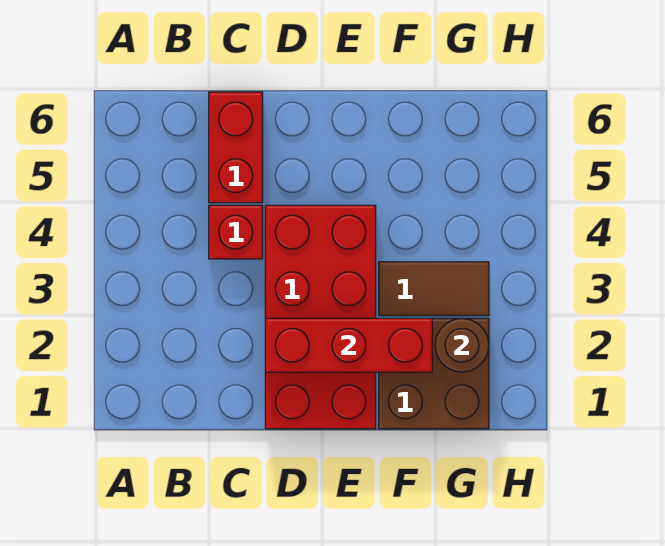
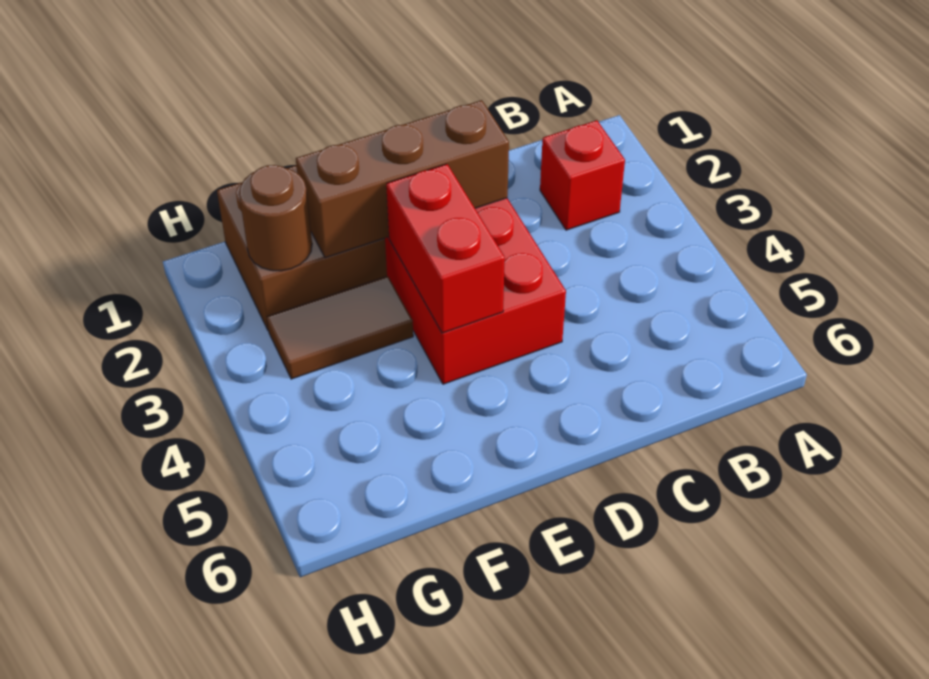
red 1x1 brick [209,205,263,259] -> red 1x1 brick moved to [540,120,625,230]
red 1x2 brick [209,92,263,203] -> red 1x2 brick moved to [386,164,505,333]
red 1x3 brick [265,318,432,372] -> brown 1x3 brick [296,100,509,258]

